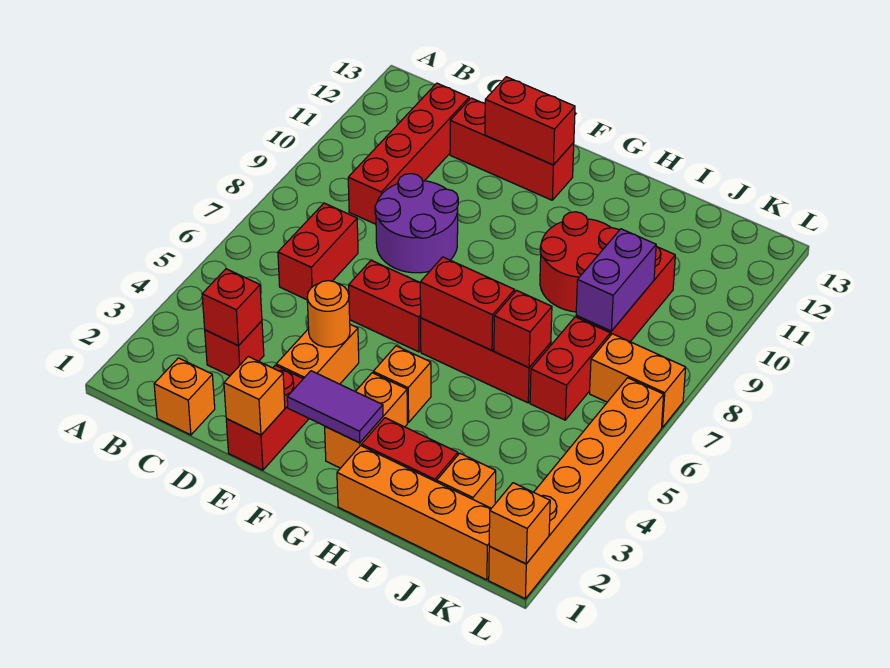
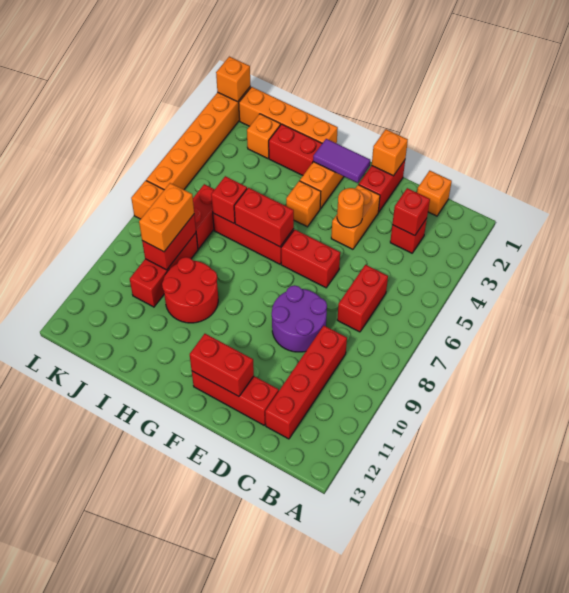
purple 1x2 brick [576,229,656,331] -> red 1x2 brick [142,215,196,270]
none -> orange 1x2 brick [139,183,194,252]

